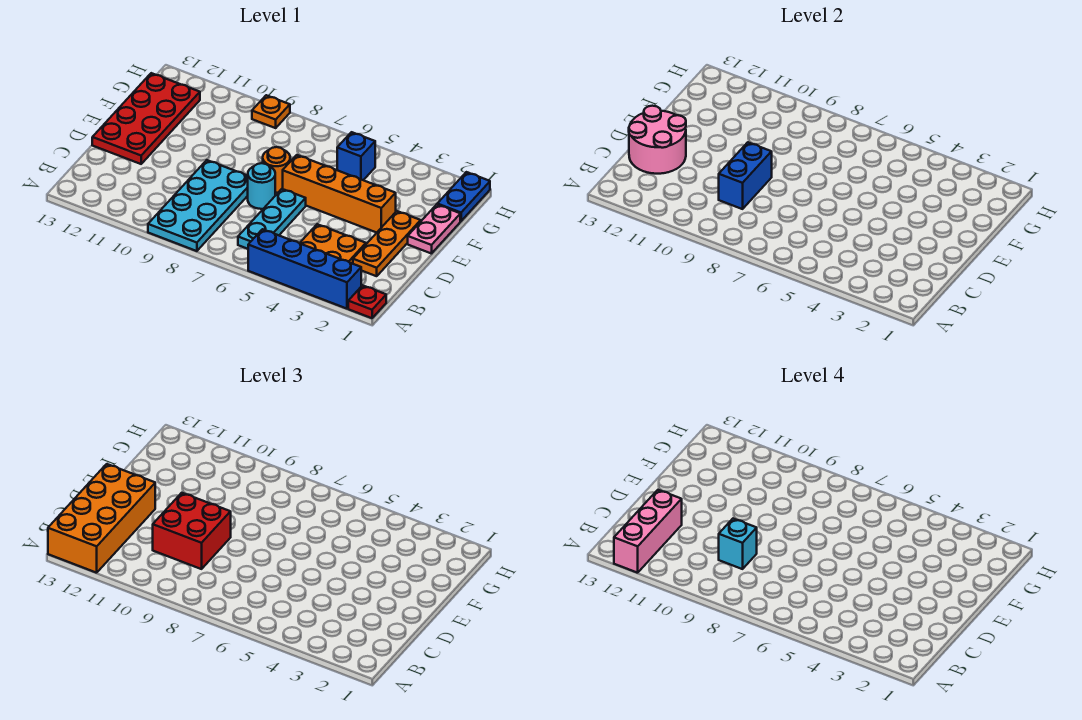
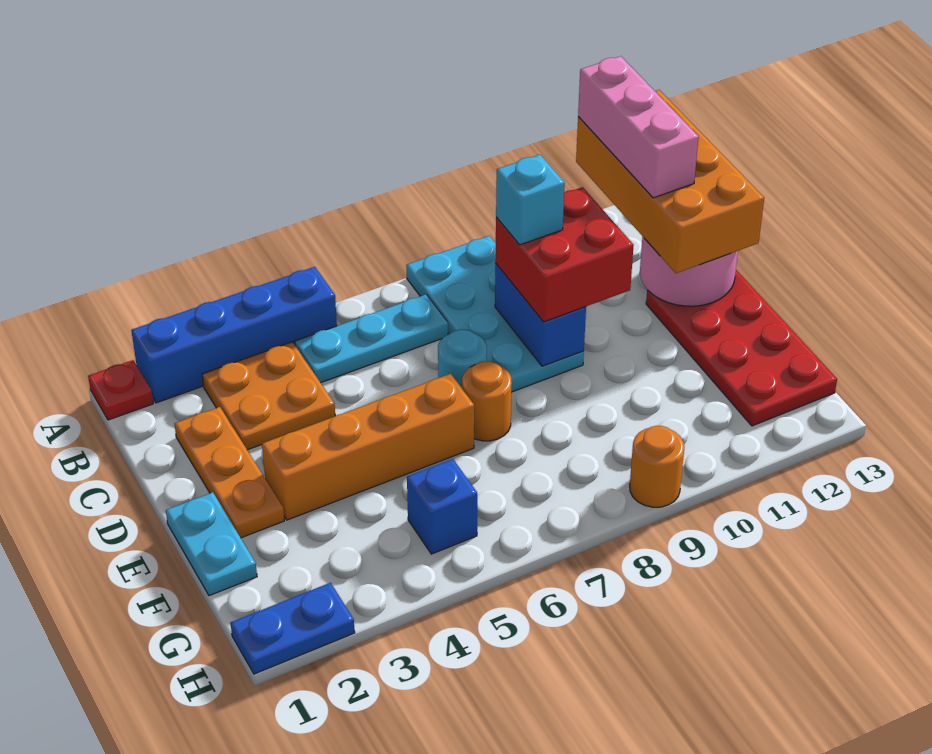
cyan 1x3 plate [238,189,306,249] -> cyan 1x3 plate turned to [295,294,448,383]
pink 1x2 plate [408,205,460,254] -> cyan 1x2 plate [166,492,257,596]
blue 1x2 plate [437,172,490,221] -> blue 1x2 plate turned to [231,583,355,674]
orange 1x1 plate [252,95,290,128] -> orange 1x1 round brick [630,426,684,507]

